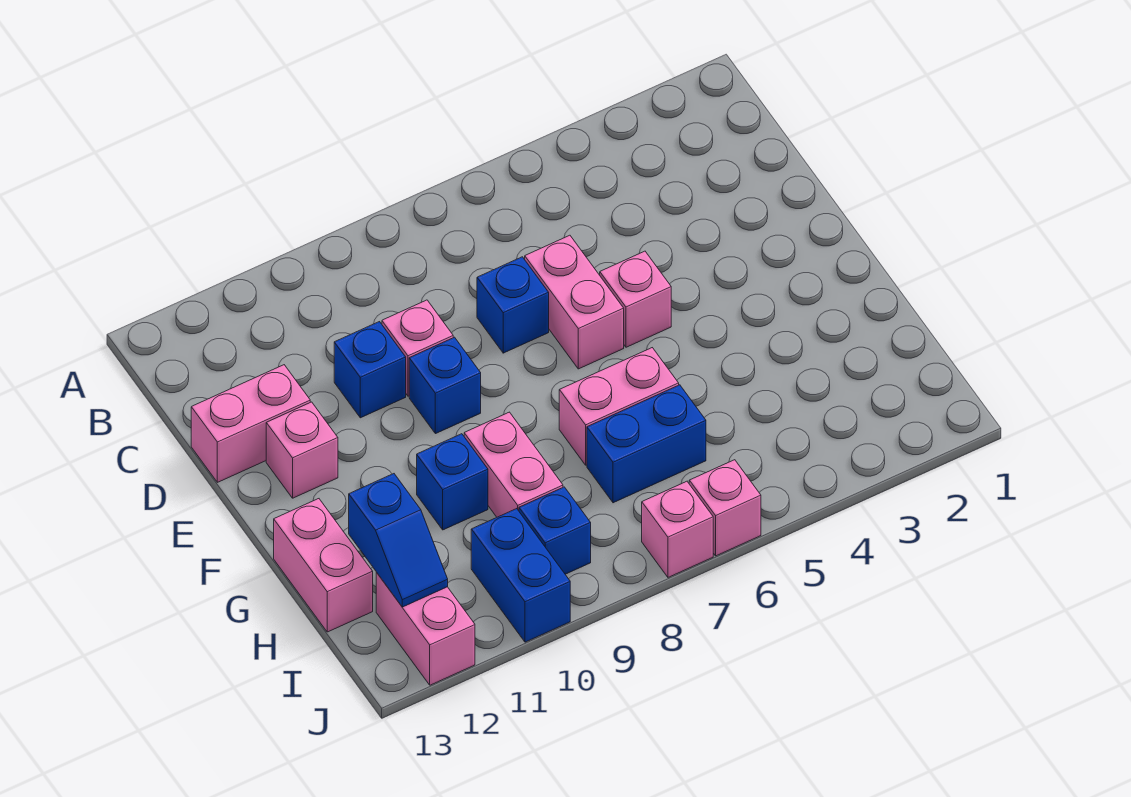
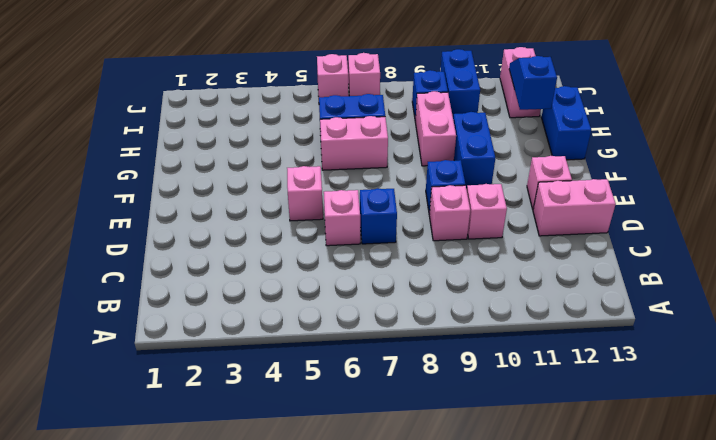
pink 1x2 brick [525,235,624,369] -> pink 1x1 brick [324,190,360,246]
blue 1x1 brick [334,322,406,418] -> pink 1x1 brick [467,184,507,239]
blue 1x1 brick [417,434,488,530] -> blue 1x2 brick [453,112,495,188]
pink 1x2 brick [274,499,373,632] -> blue 1x2 brick [541,86,591,160]

